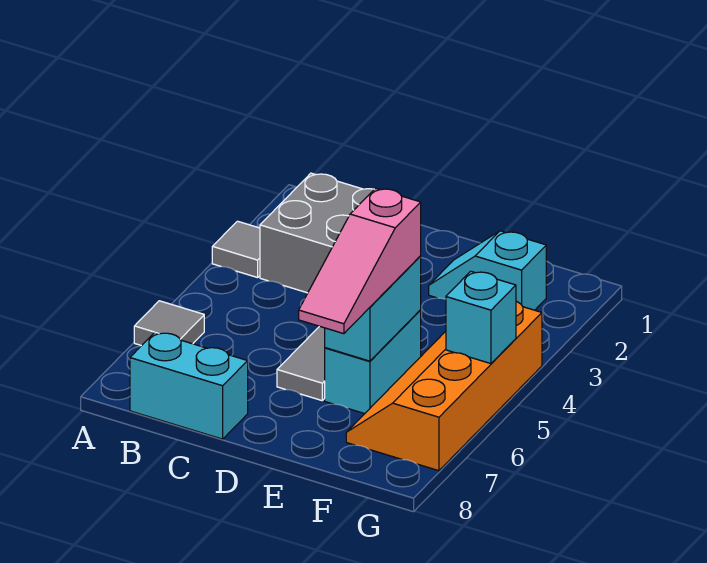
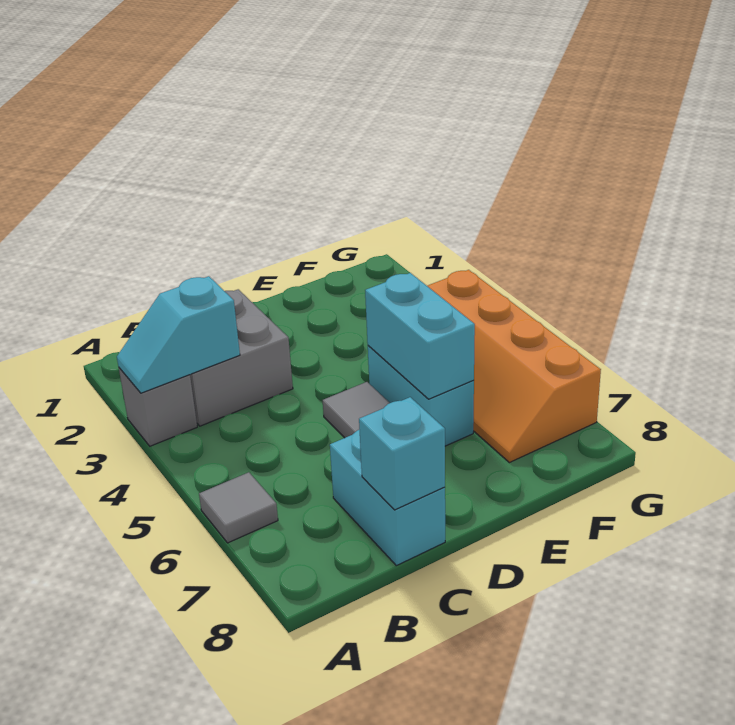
grey 1x1 tile [212,221,260,278] -> grey 1x1 brick [119,368,197,446]
cyan 1x2 brick [130,332,248,439] -> cyan 1x2 brick turned to [330,430,445,566]
cyan 1x2 slope [429,231,546,310] -> cyan 1x2 slope moved to [117,276,240,393]
pink 1x3 slope [299,188,421,334] -> none
cyan 1x1 brick [446,271,516,364] -> cyan 1x1 brick moved to [359,397,445,510]

